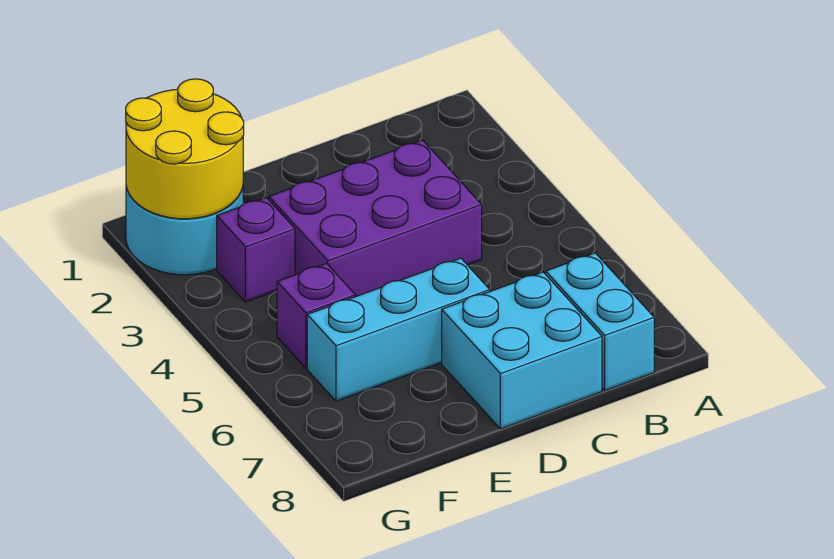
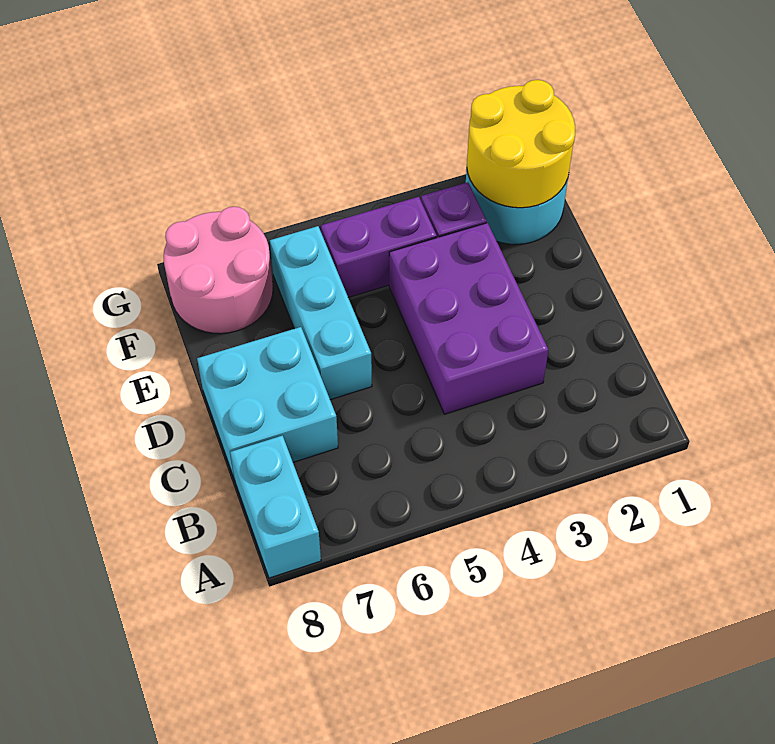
cyan 1x2 brick [546,253,654,391] -> cyan 1x2 brick turned to [230,436,321,578]
purple 1x1 brick [277,263,355,368] -> purple 1x2 brick [321,197,437,297]
none -> pink 2x2 round brick [164,207,273,334]

